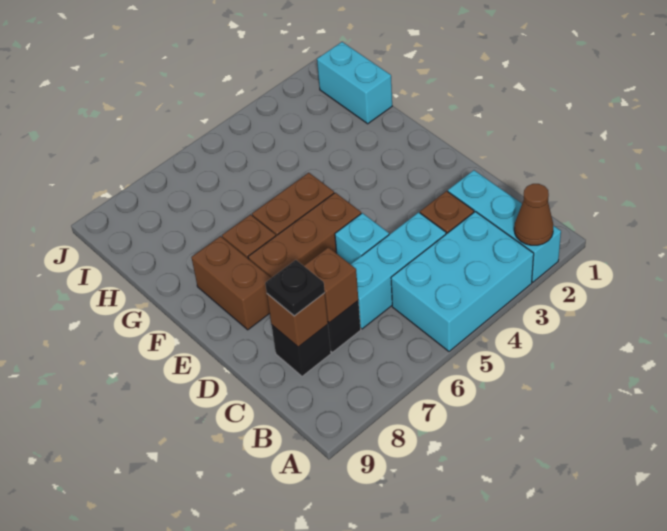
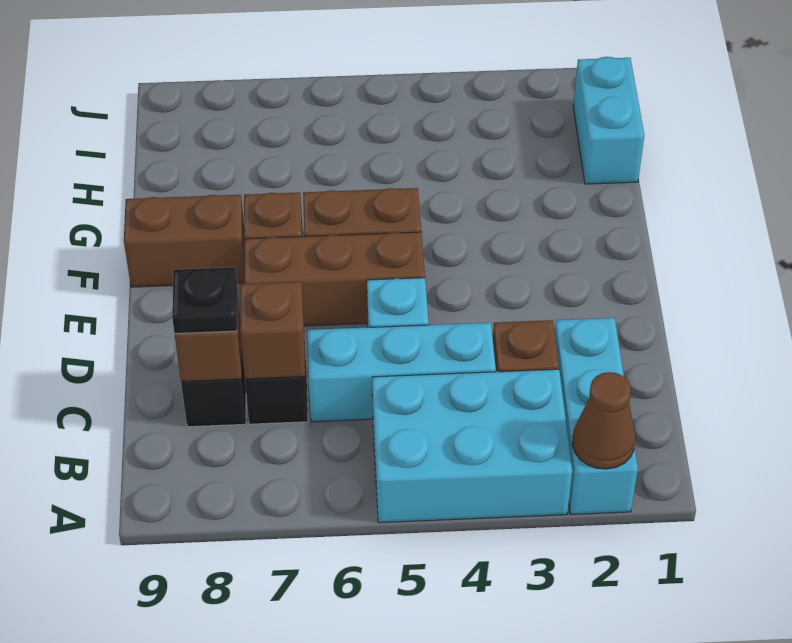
brown 1x2 brick [192,236,271,330] -> brown 1x2 brick turned to [124,195,244,287]

